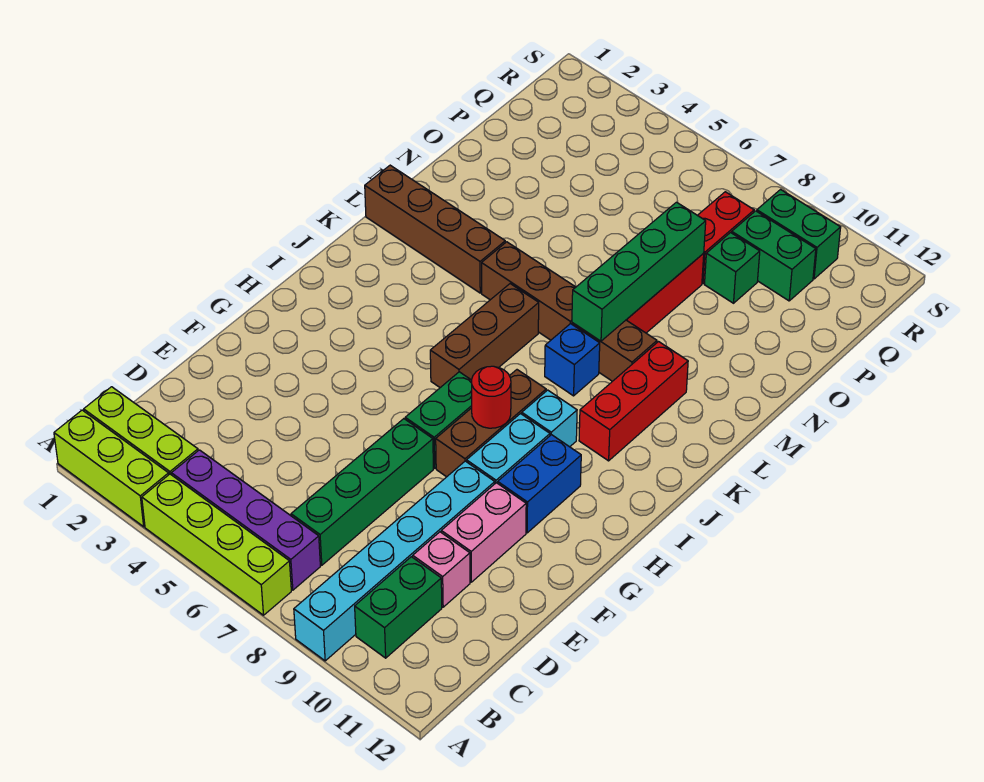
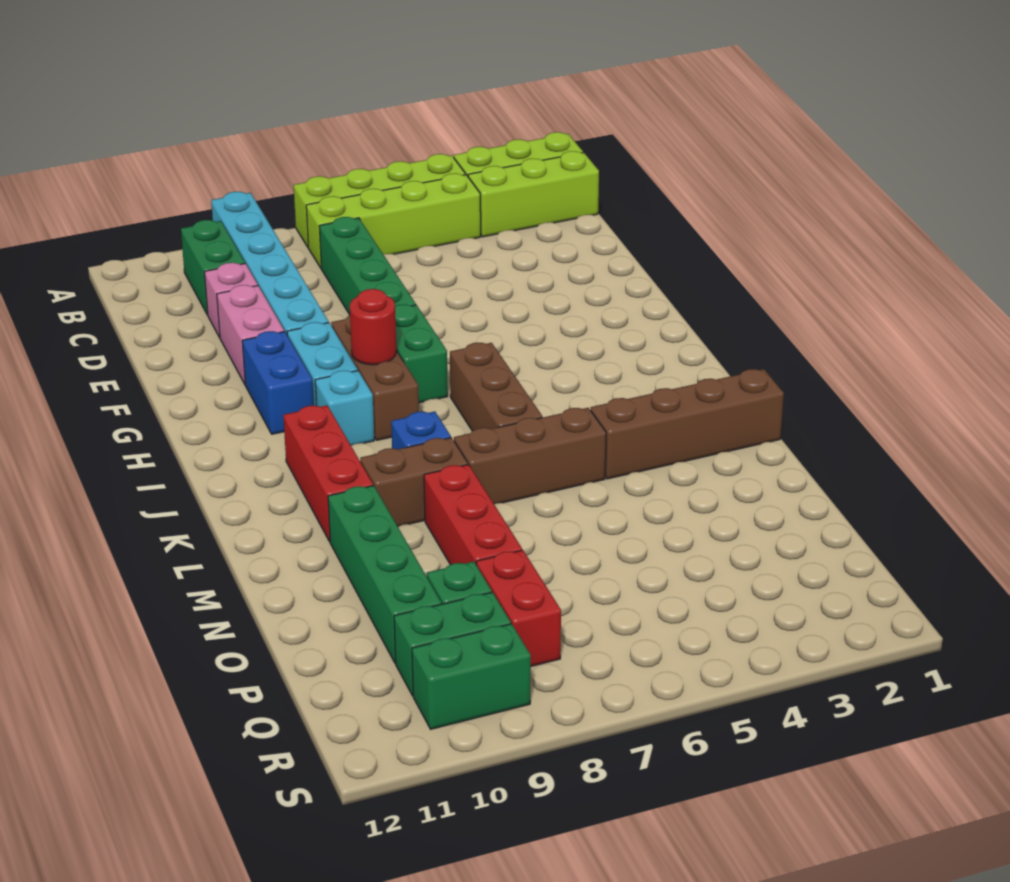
purple 1x4 brick [171,450,320,590] -> lime 1x4 brick [306,173,481,268]
green 1x4 brick [572,202,706,341] -> green 1x4 brick moved to [328,486,442,663]

